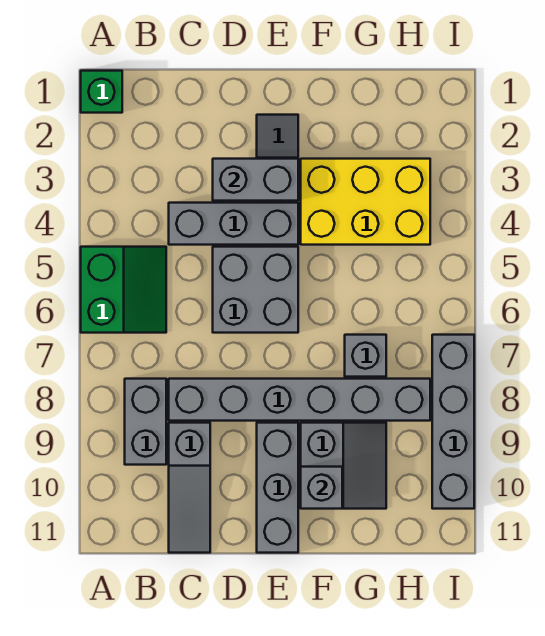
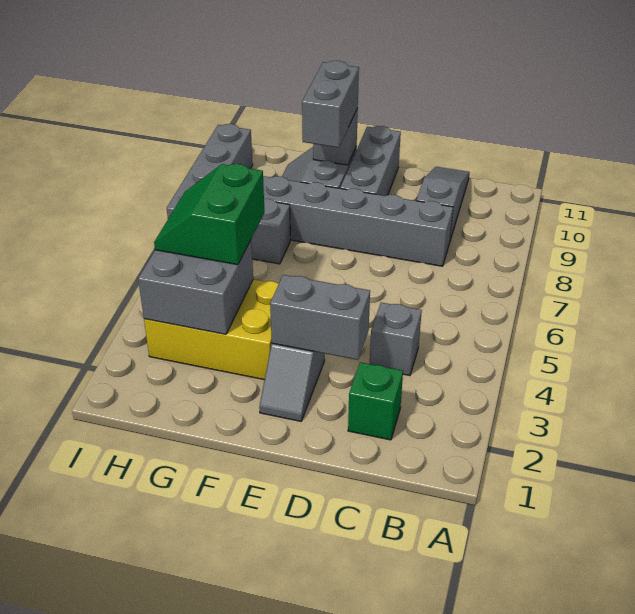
green 1x1 brick [81,71,122,113] -> green 1x1 brick moved to [348,362,403,440]
green 2x2 slope [81,247,166,333] -> green 2x2 slope moved to [154,164,265,265]
grey 1x2 brick [125,379,166,465] -> grey 1x2 brick moved to [302,61,359,148]
grey 1x3 brick [169,203,298,245] -> grey 1x1 brick [370,303,422,376]
grey 2x2 brick [213,247,298,333] -> grey 2x2 brick moved to [138,240,253,334]

